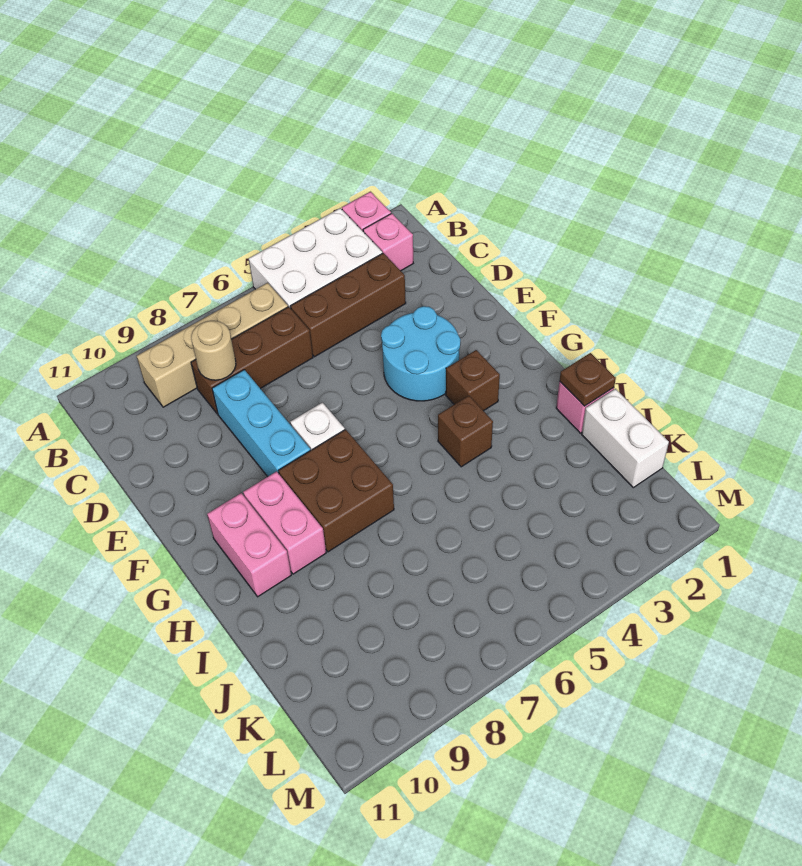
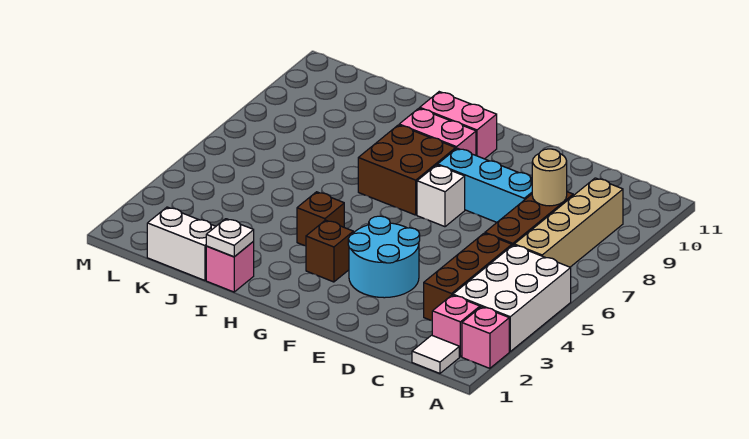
none -> white 1x1 tile [412,335,459,373]
brown 1x1 plate [560,353,616,406] -> white 1x1 plate [206,219,254,257]

